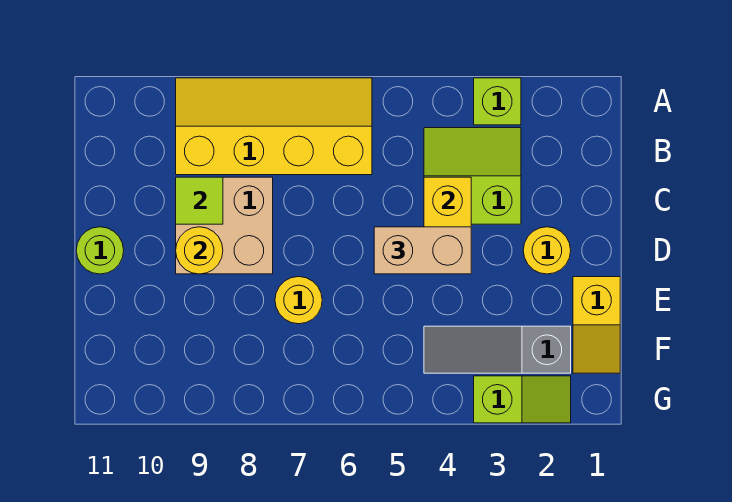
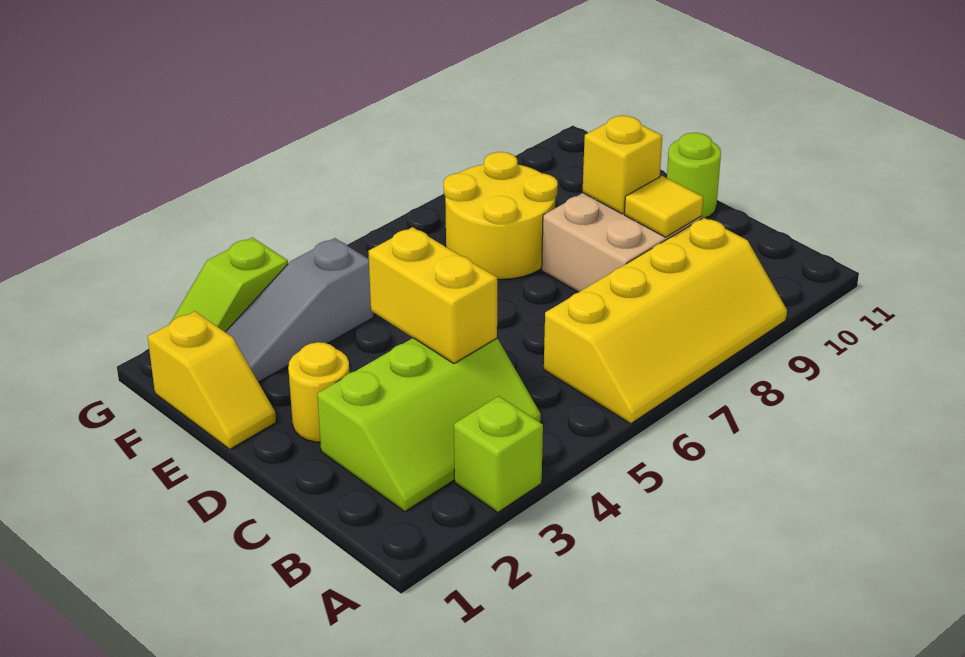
lime 2x2 slope [424,128,521,224] -> lime 2x3 slope [317,338,541,511]
lime 1x1 tile [176,177,223,224] -> yellow 1x1 tile [624,176,703,237]
tan 1x2 brick [374,227,471,274] -> none
yellow 1x1 round brick [176,227,223,274] -> yellow 1x1 brick [583,115,662,214]
yellow 1x2 slope [573,277,620,373] -> yellow 1x2 slope turned to [148,311,276,449]
yellow 1x1 round brick [275,277,322,324] -> yellow 2x2 round brick [444,152,558,279]
grey 1x3 slope [424,326,571,373] -> grey 1x3 slope turned to [226,238,374,382]

